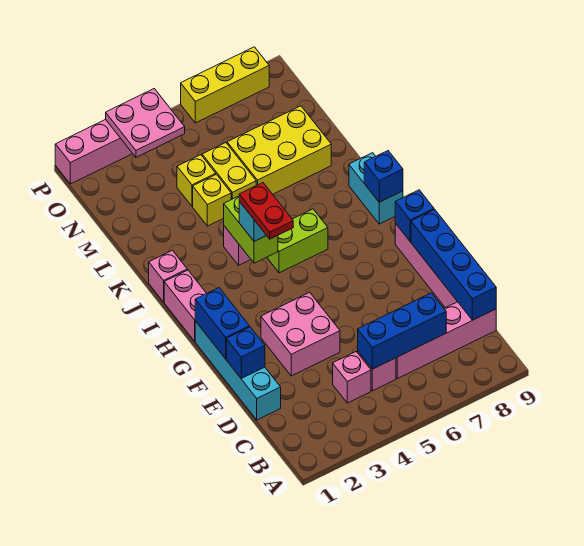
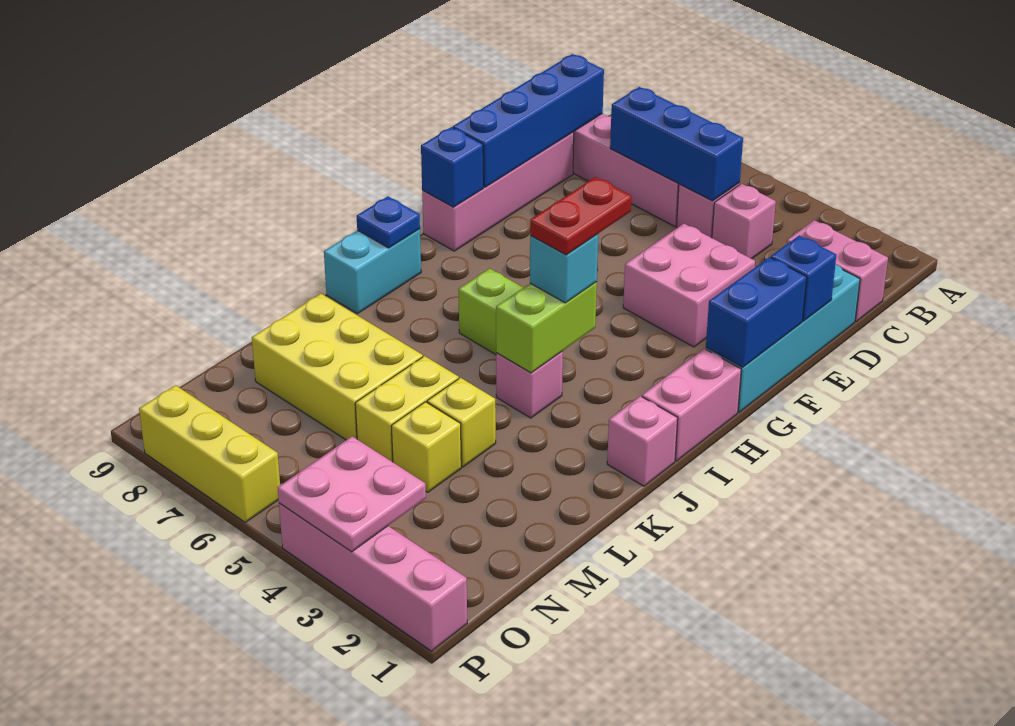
none -> pink 1x2 brick [787,220,888,321]
blue 1x1 brick [364,151,403,202] -> blue 1x1 plate [357,197,420,248]

